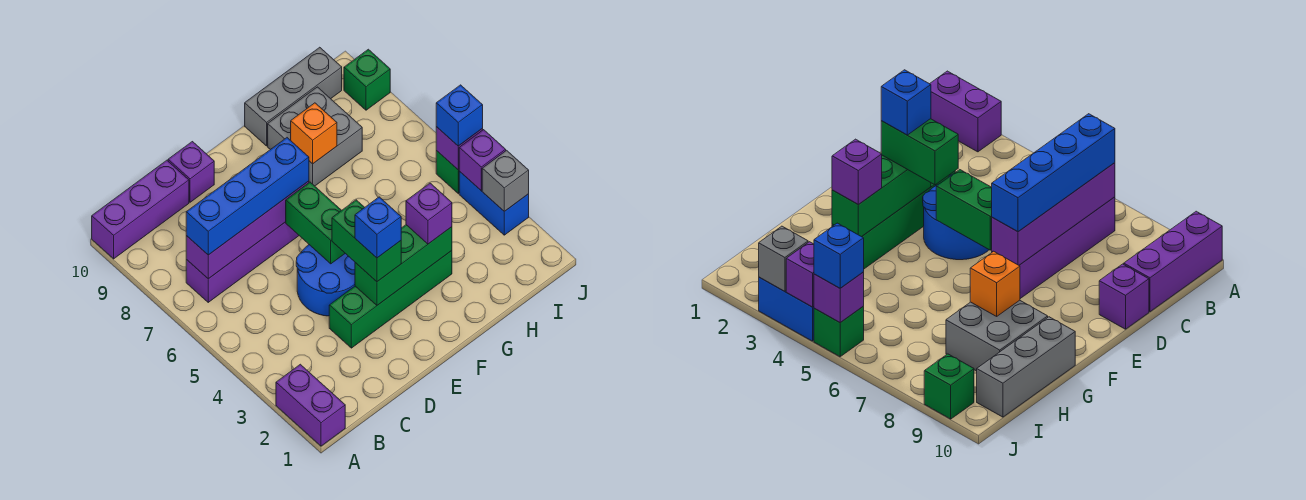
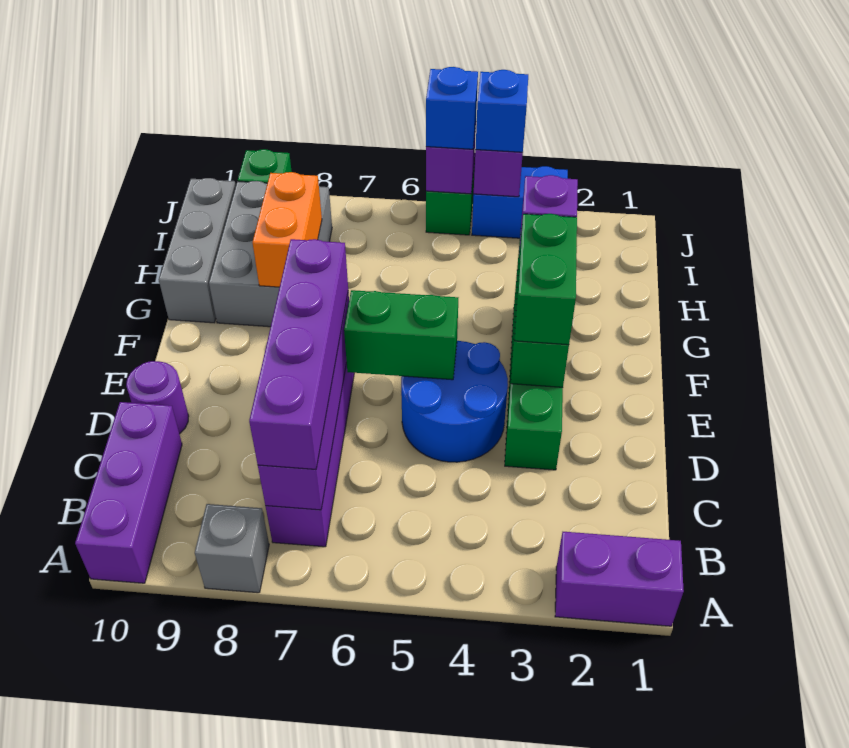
blue 1x4 brick [186,138,309,255] -> purple 1x4 brick [249,239,348,469]
purple 1x1 brick [168,142,214,202] -> purple 1x1 round brick [126,361,189,434]
green 1x2 brick [332,200,401,282] -> green 1x2 brick turned to [514,214,577,345]
blue 1x1 brick [355,197,401,258] -> blue 1x1 brick moved to [475,70,528,152]
grey 2x2 brick [268,87,362,186] -> grey 2x3 brick [209,181,332,327]
orange 1x1 brick [291,103,337,164] -> orange 1x2 brick [252,172,322,287]
grey 1x1 brick [482,150,529,211] -> grey 1x1 brick moved to [195,504,269,593]

